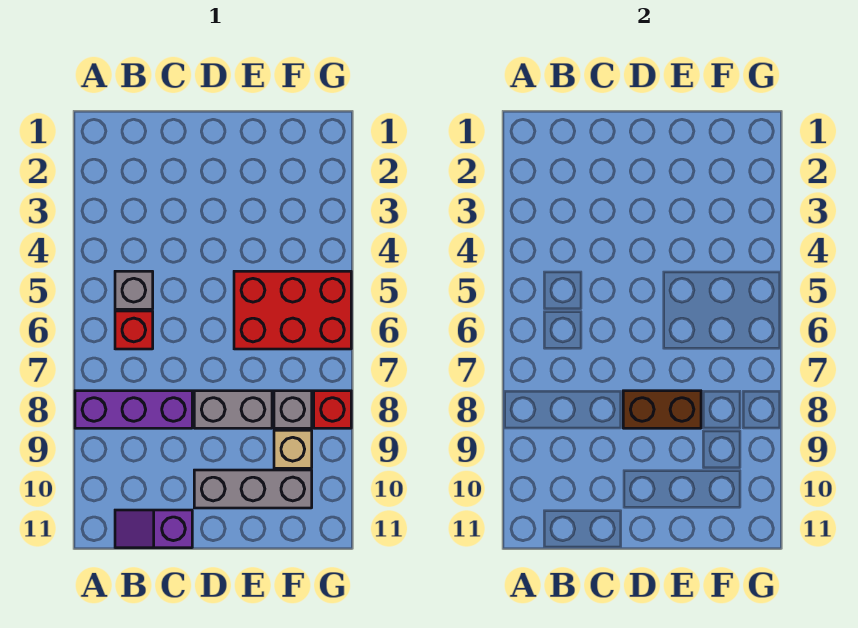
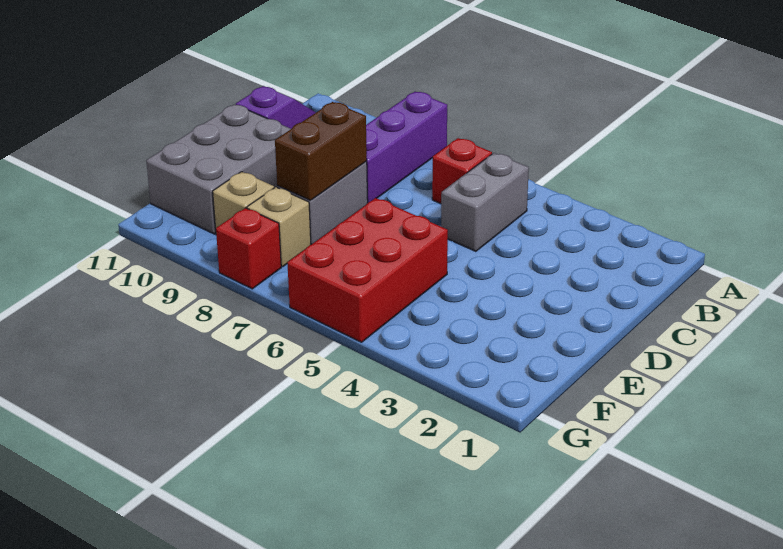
grey 1x1 brick [115,271,153,309] -> grey 1x2 brick [441,153,529,251]
grey 1x3 brick [194,470,312,508] -> grey 2x3 brick [146,104,291,234]
grey 1x1 brick [274,391,312,428] -> tan 1x1 brick [247,187,311,267]

